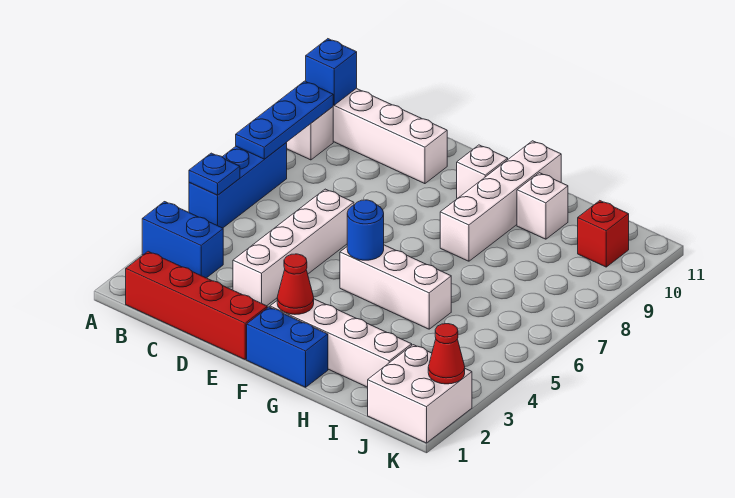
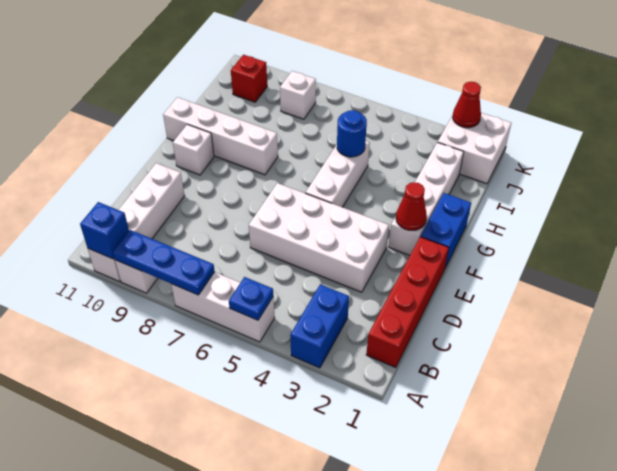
blue 1x3 brick [189,143,287,228] -> white 1x3 brick [171,272,275,342]
white 1x4 brick [233,189,354,306] -> white 2x4 brick [249,183,389,292]
blue 1x1 round brick [347,200,384,260] -> blue 1x1 round brick moved to [337,110,367,157]
white 1x1 brick [517,173,568,239] -> white 1x1 brick moved to [280,71,316,119]

